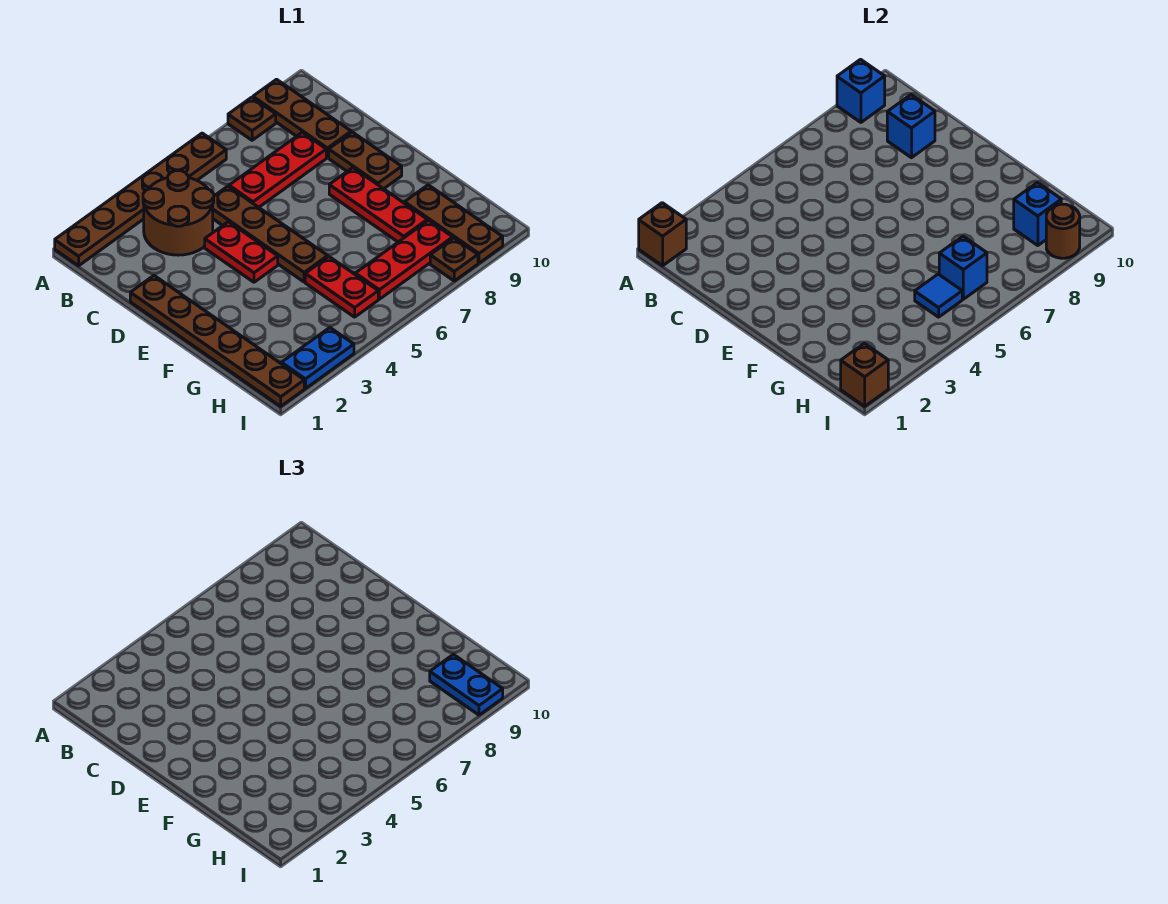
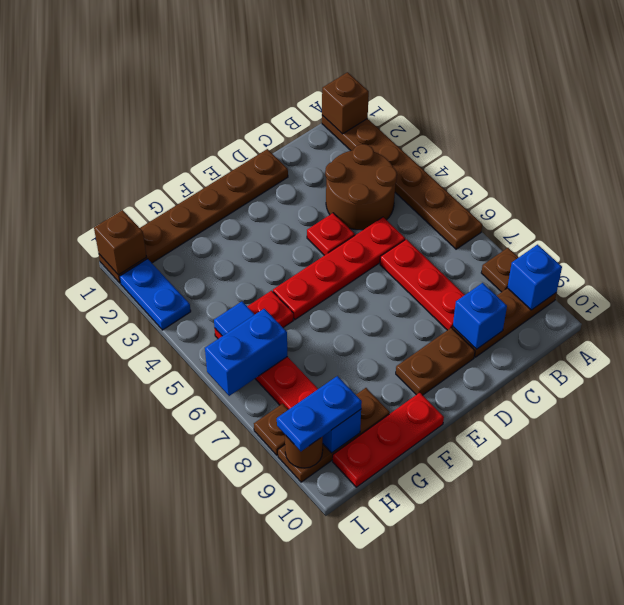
brown 1x4 plate [212,186,328,282] -> red 1x4 plate [273,217,405,320]
red 1x2 plate [205,222,278,282] -> red 1x1 plate [307,213,355,255]
red 1x3 plate [329,168,427,242] -> red 1x3 plate moved to [333,393,444,487]
blue 1x1 brick [939,236,987,299] -> blue 1x2 brick [205,309,287,396]

